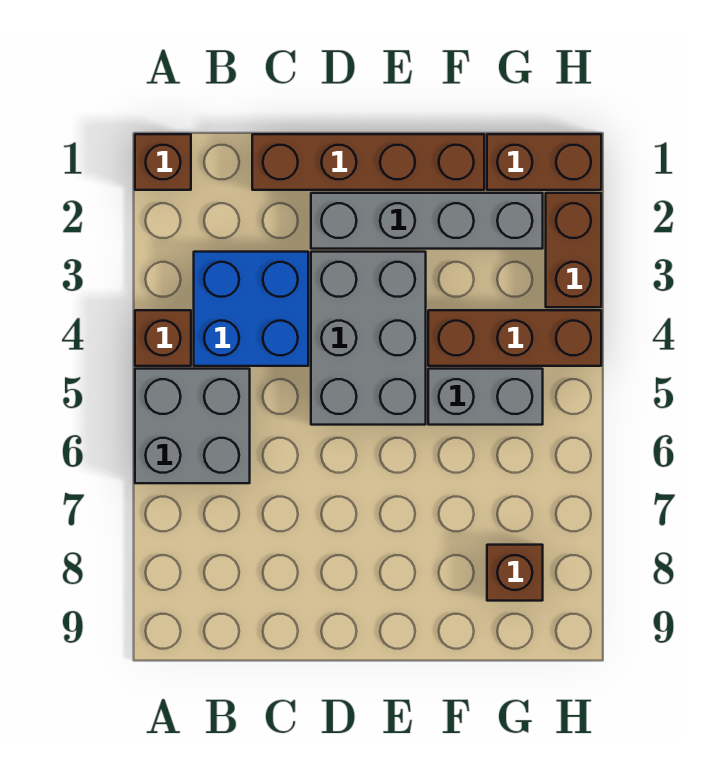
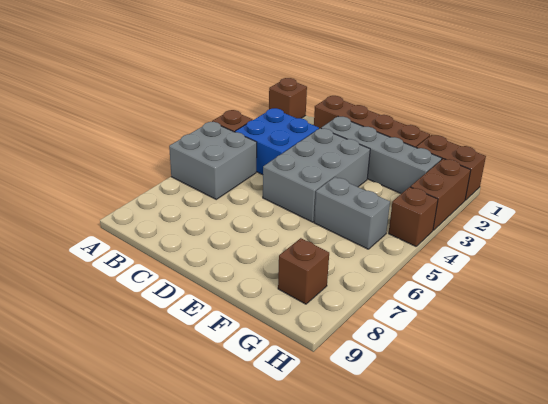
brown 1x3 brick [428,310,601,366] -> brown 1x1 brick [389,187,438,246]

